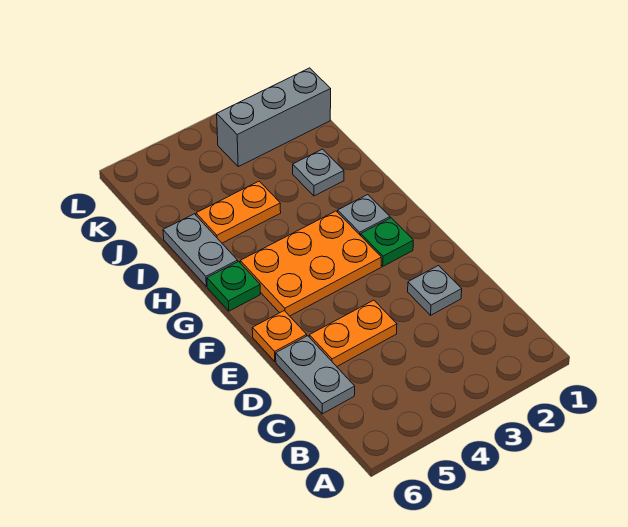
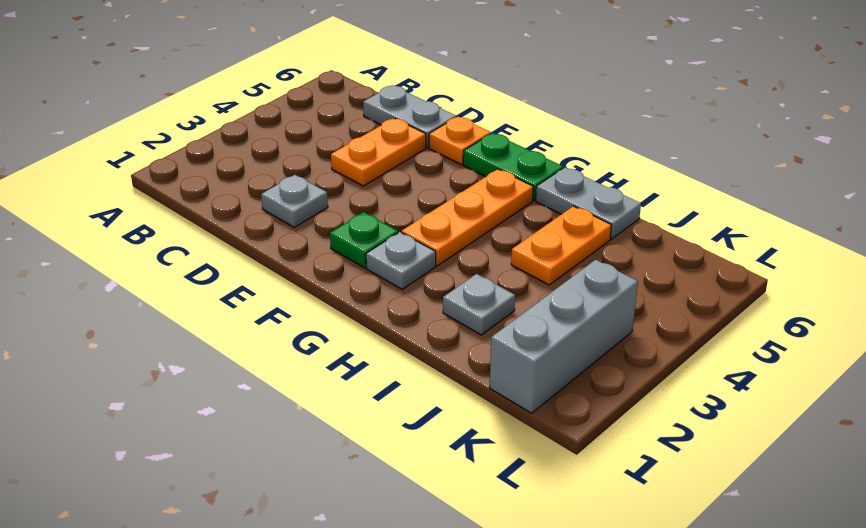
orange 2x3 plate [240,211,381,316] -> orange 1x3 plate [402,169,533,266]
green 1x1 plate [207,261,260,311] -> green 1x2 plate [463,133,563,201]

